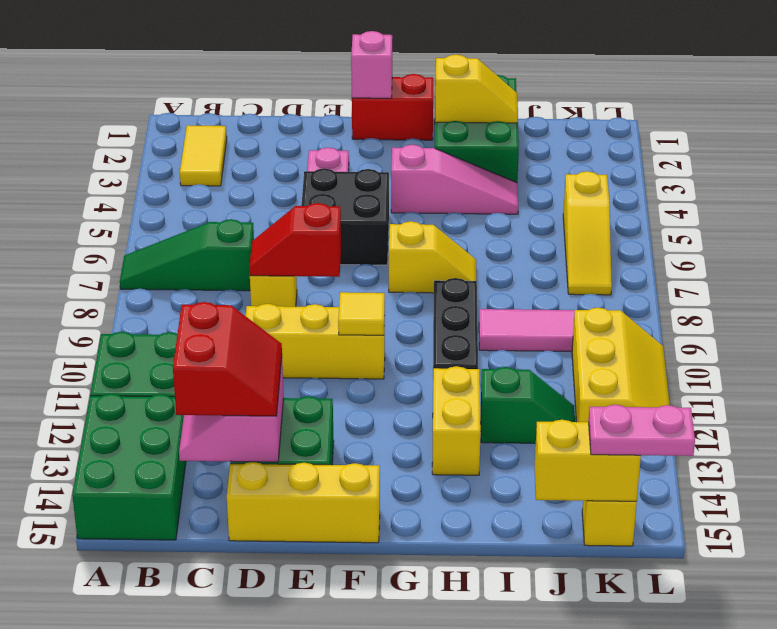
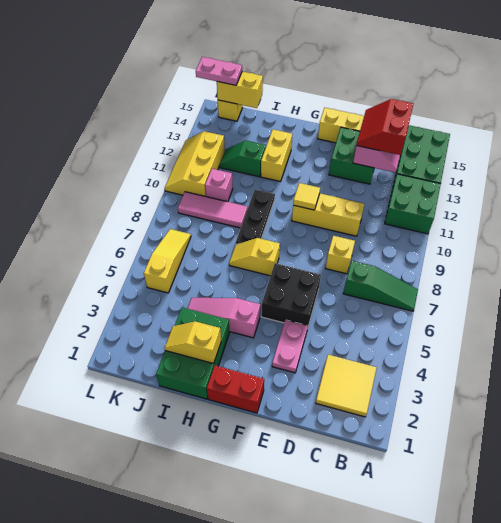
yellow 1x2 tile [180,125,227,186] -> yellow 2x2 tile [316,355,377,417]
red 1x2 slope [249,203,341,277] -> none
pink 1x1 brick [351,31,392,98] -> pink 1x1 brick moved to [205,169,233,202]

